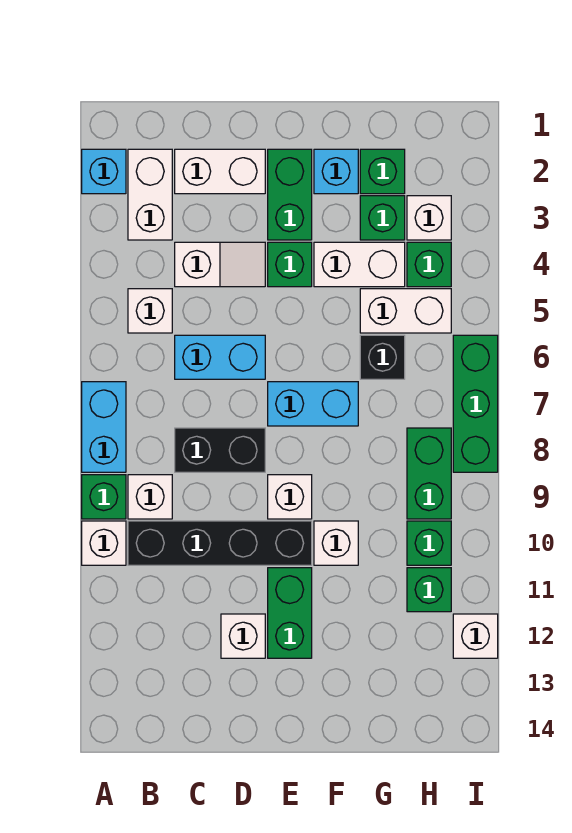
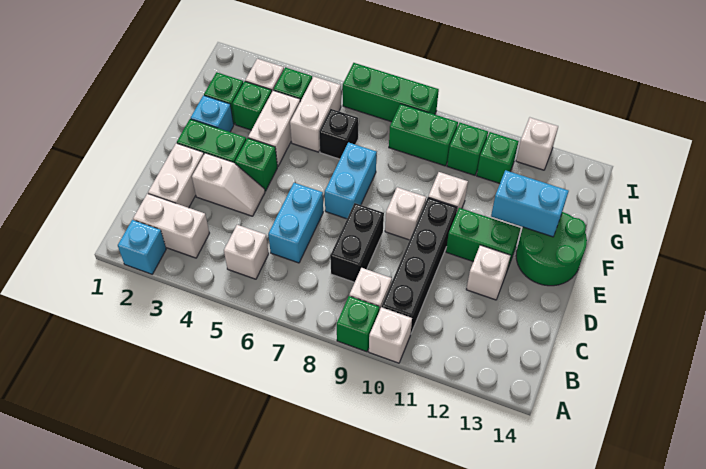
cyan 1x2 brick [82,382,126,472] -> cyan 1x2 brick moved to [491,170,569,237]
white 1x2 slope [175,242,265,287] -> white 1x2 slope turned to [192,153,265,216]
none -> green 2x2 round brick [516,212,587,286]

